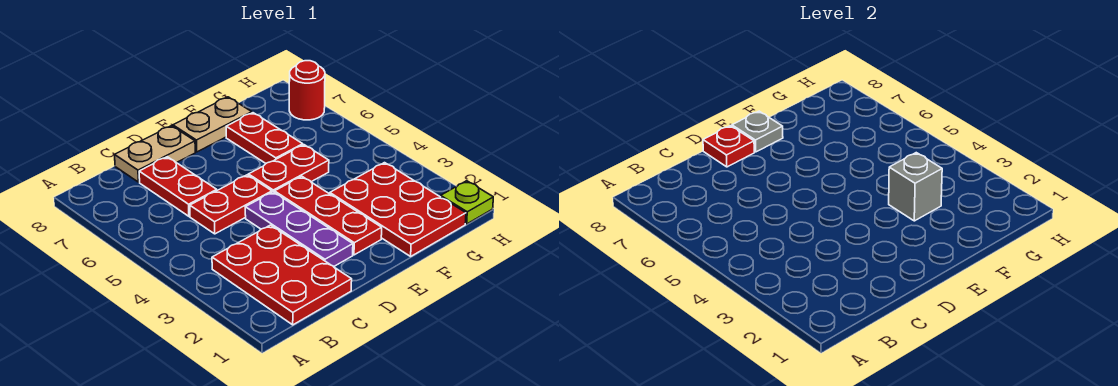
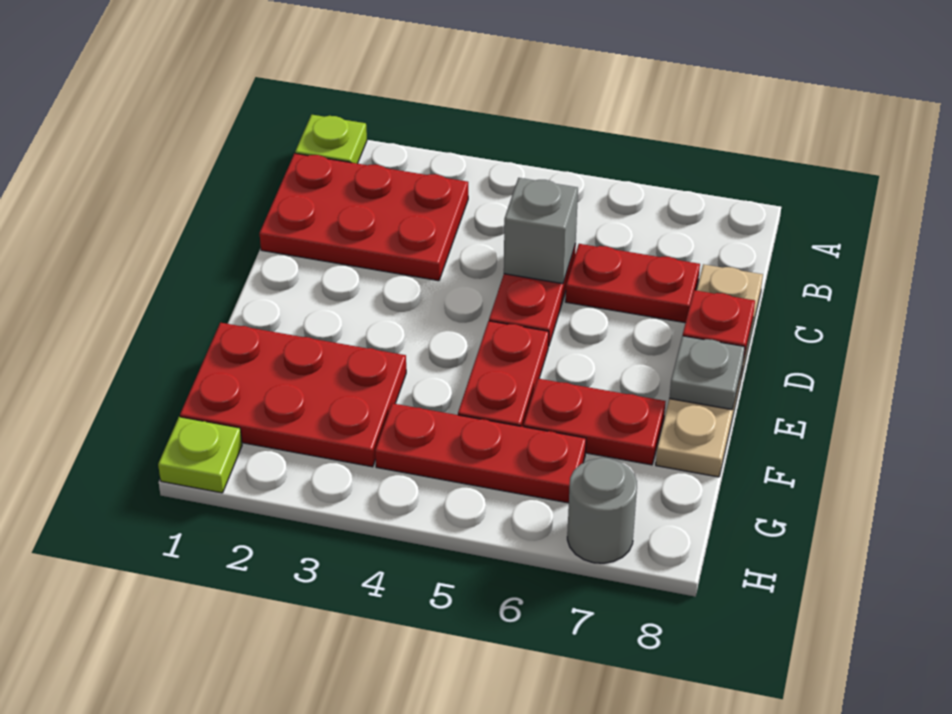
none -> lime 1x1 plate [295,115,367,164]
purple 1x3 plate [245,192,353,267] -> none
red 1x3 plate [275,176,382,255] -> red 1x3 plate moved to [375,403,586,503]
grey 1x1 brick [889,153,942,221] -> grey 1x1 brick moved to [504,178,578,284]
red 1x1 round brick [289,61,325,120] -> grey 1x1 round brick [567,458,637,563]

